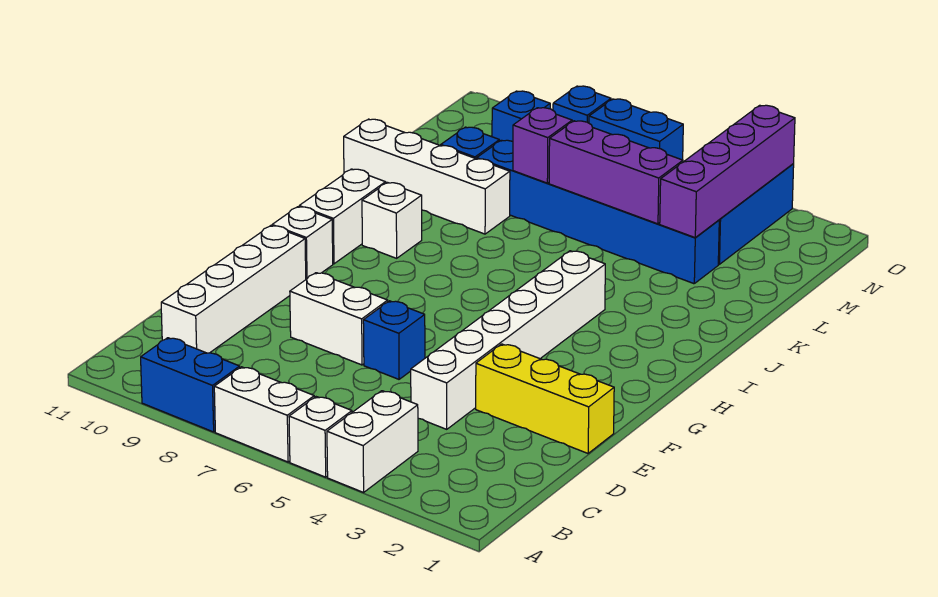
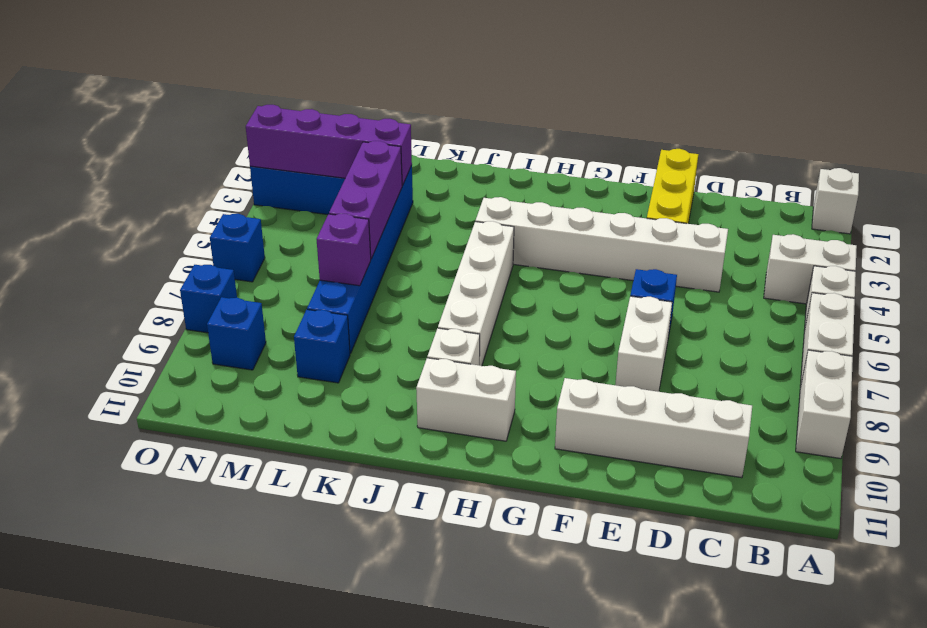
blue 1x2 brick [141,338,240,432] -> white 1x2 brick [796,350,853,459]
white 1x1 brick [272,207,333,279] -> white 1x1 brick moved to [812,168,859,234]
white 1x4 brick [344,119,510,234] -> white 1x4 brick moved to [438,221,514,366]
blue 1x2 brick [589,99,683,160] -> blue 1x1 brick [210,214,265,282]

